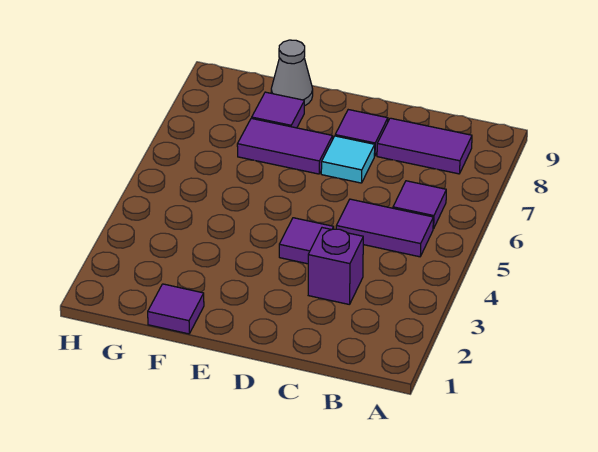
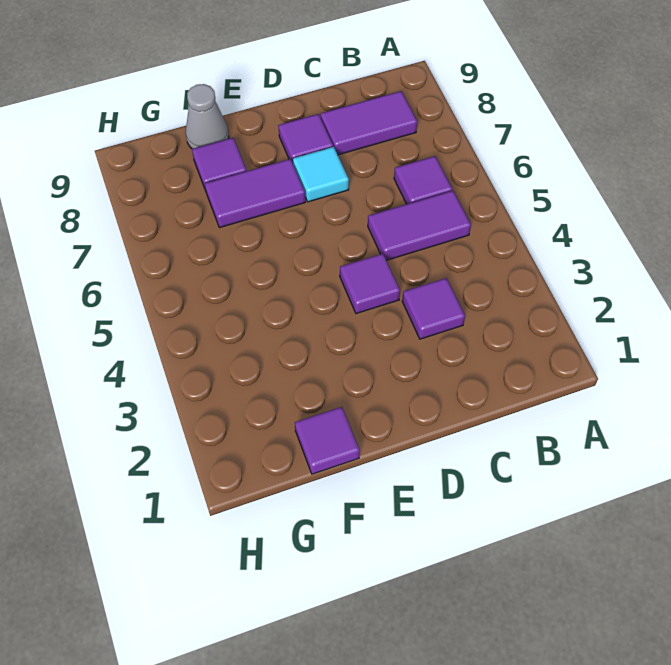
purple 1x1 brick [308,228,363,305] -> purple 1x1 tile [402,278,465,339]

